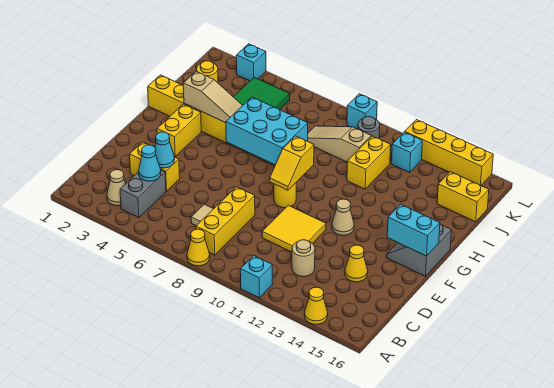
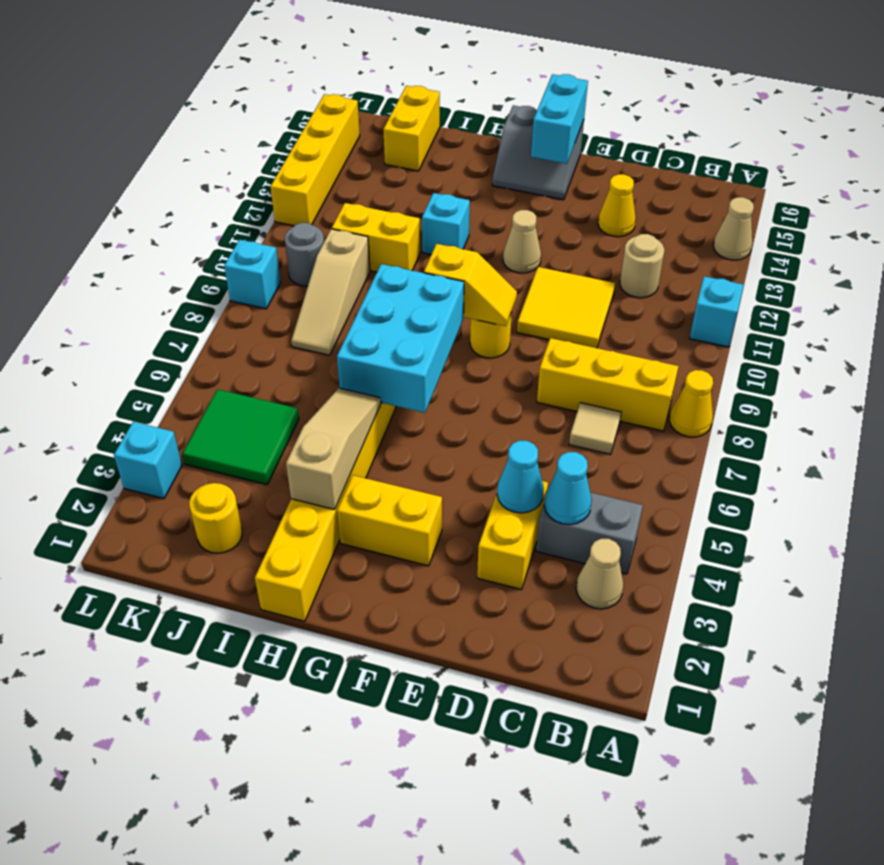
yellow 1x1 cone [305,287,328,324] -> tan 1x1 cone [714,197,754,260]
cyan 1x1 brick [391,132,422,172] -> cyan 1x1 brick moved to [422,193,470,254]

